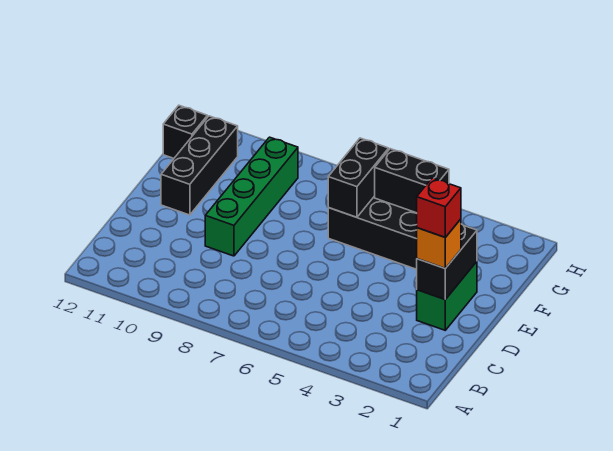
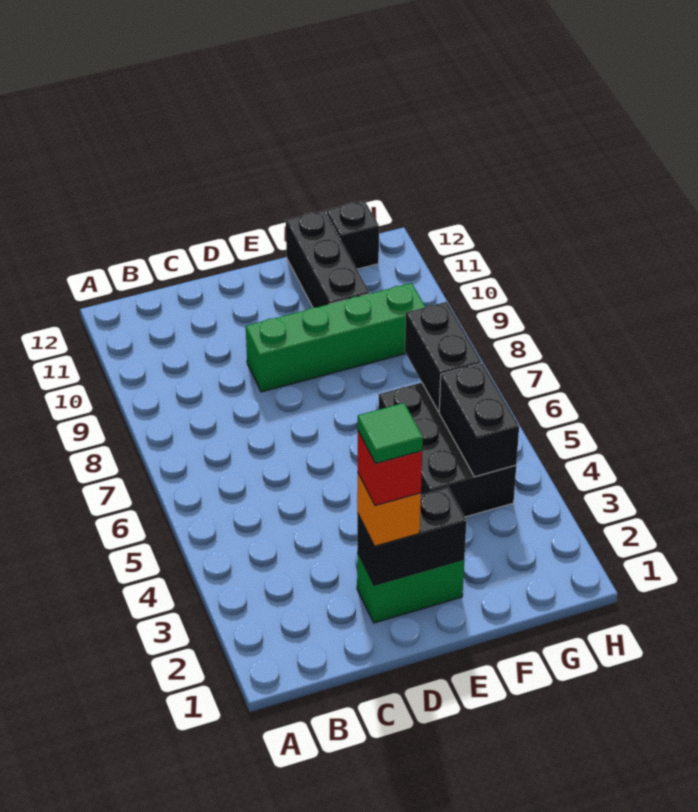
none -> green 1x1 tile [358,403,423,463]
black 1x3 brick [161,116,238,215] -> black 1x3 brick turned to [286,210,370,308]
black 1x2 brick [328,138,389,217] -> black 1x2 brick turned to [405,302,482,412]

